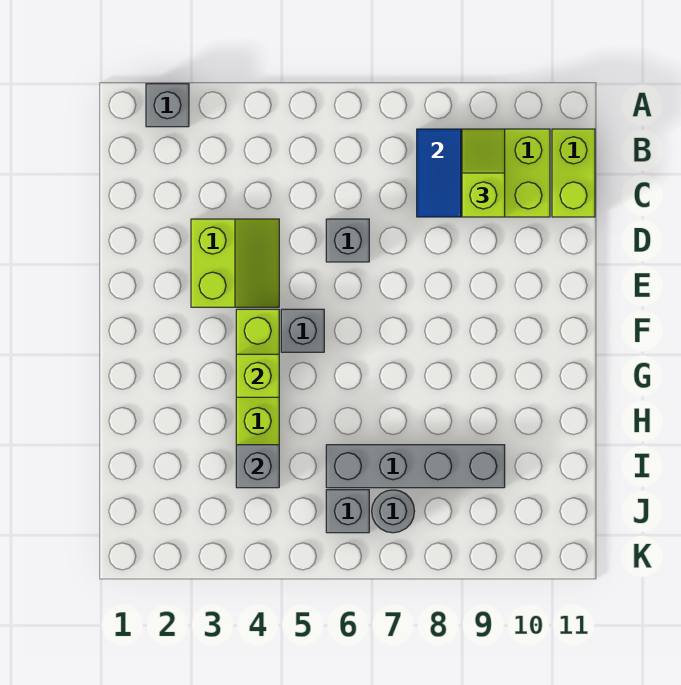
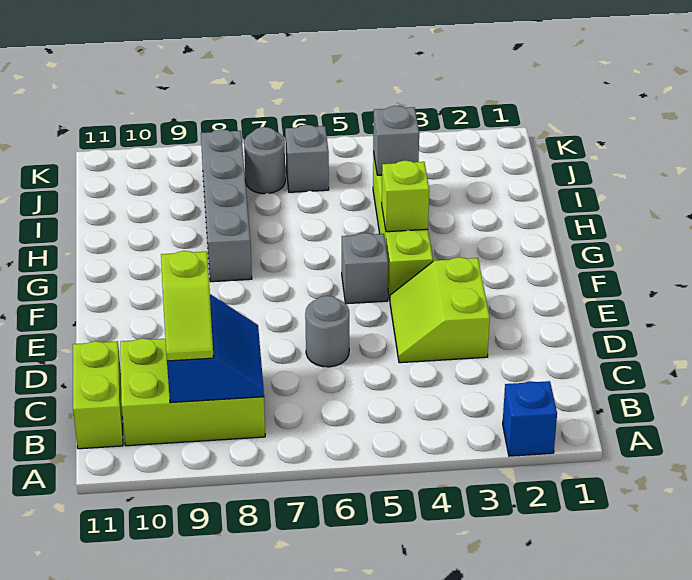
grey 1x1 brick [146,84,189,127] -> blue 1x1 brick [503,381,557,456]
grey 1x1 brick [326,219,369,262] -> grey 1x1 round brick [305,296,349,367]
grey 1x4 brick [326,445,505,488] -> grey 1x4 brick turned to [201,129,252,282]

